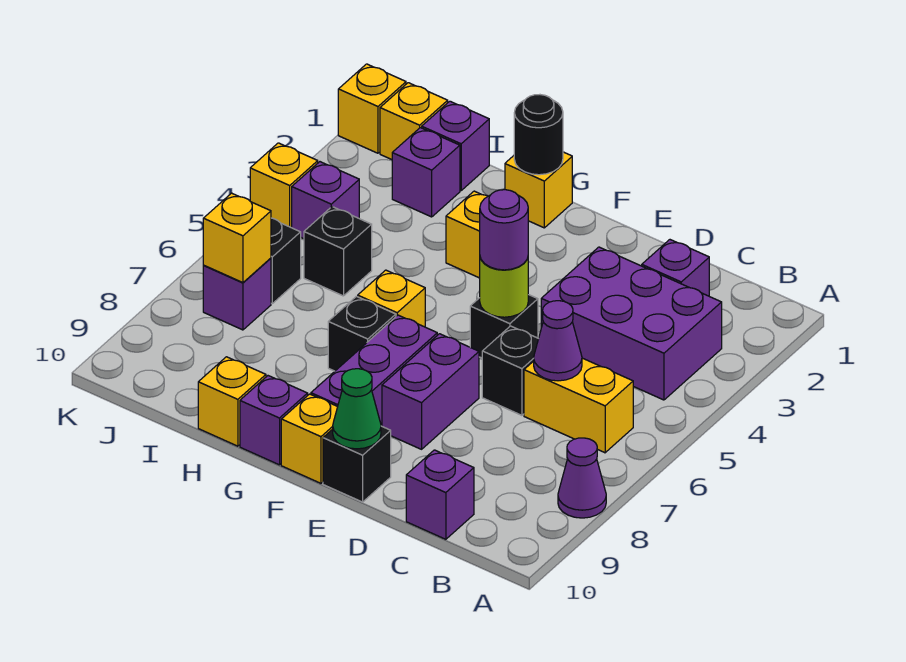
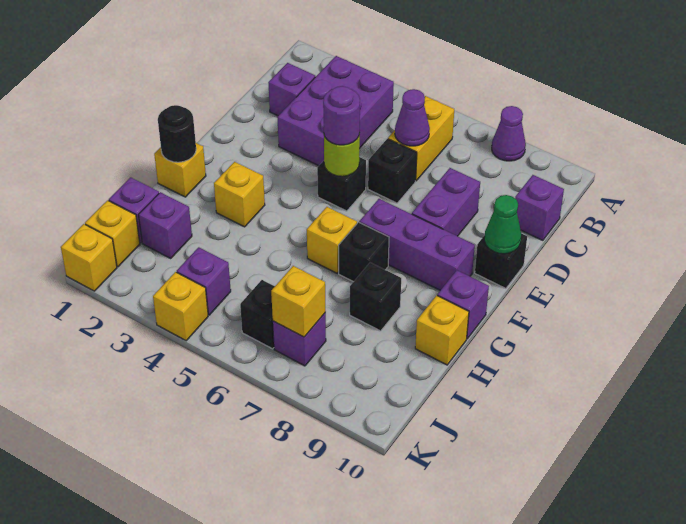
purple 1x2 brick [382,334,479,449] -> purple 1x2 brick turned to [412,168,480,236]
yellow 1x1 brick [281,394,337,483] -> none
black 1x1 brick [304,207,372,296] -> black 1x1 brick moved to [350,263,401,331]

